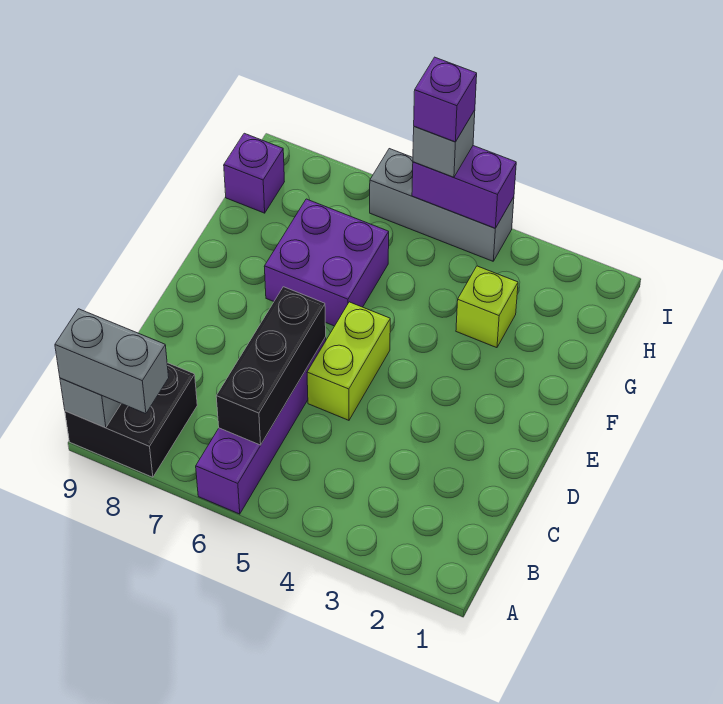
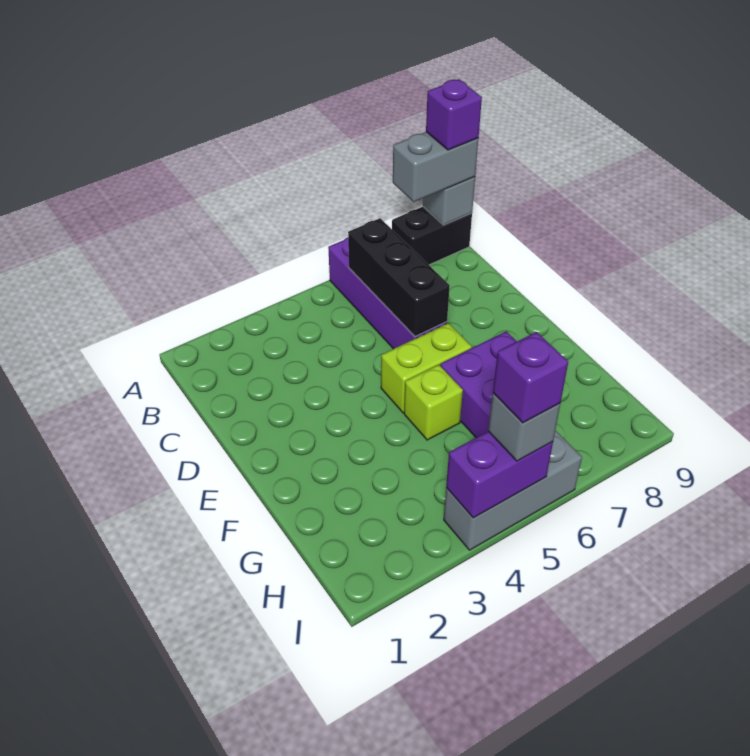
black 2x2 brick [65,363,197,477] -> black 1x2 brick [392,207,472,265]
lime 1x2 brick [307,302,390,420] -> lime 1x2 brick turned to [381,323,472,413]
lime 1x1 brick [456,266,518,348] -> lime 1x1 brick moved to [404,365,463,440]
purple 1x1 brick [224,133,284,213] -> purple 1x1 brick moved to [426,79,482,150]

